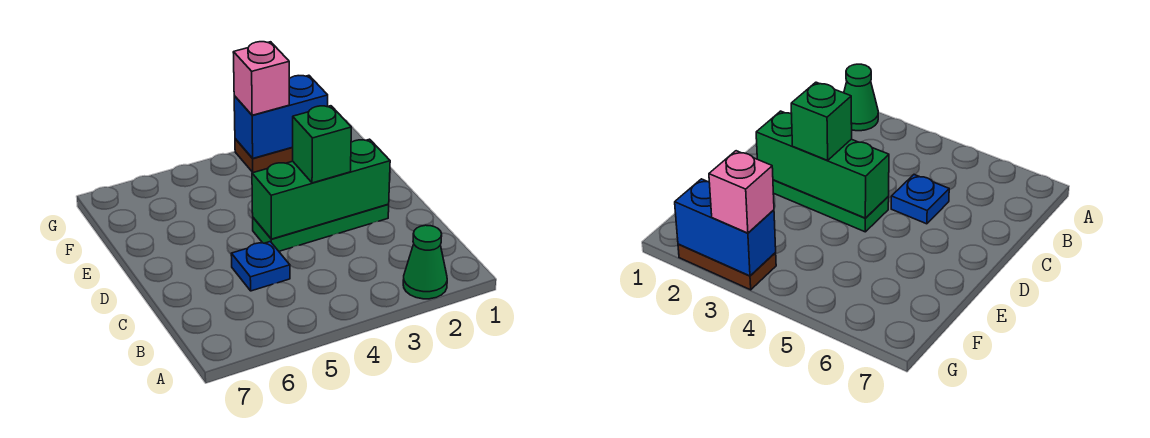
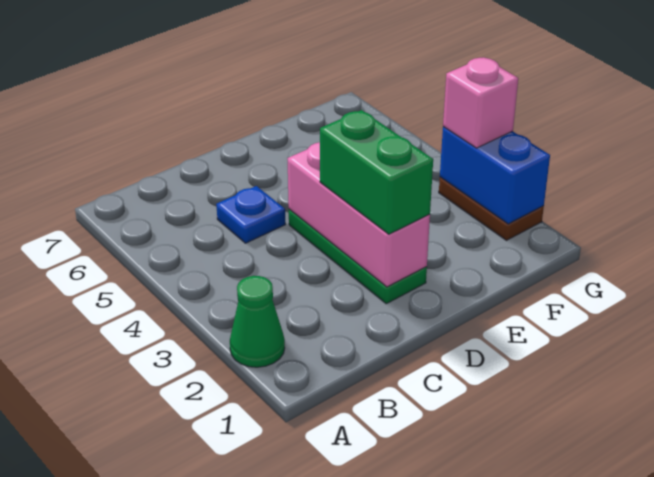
green 1x3 brick [252,139,390,239] -> pink 1x3 brick [287,142,430,287]
green 1x1 brick [292,106,351,183] -> green 1x2 brick [320,110,433,234]

